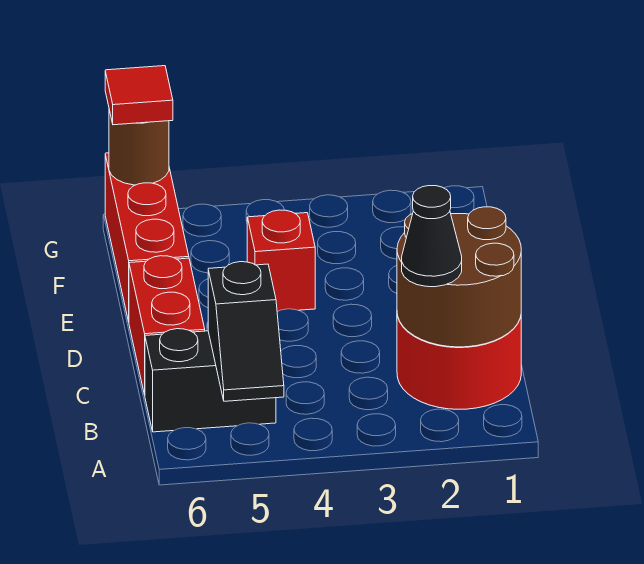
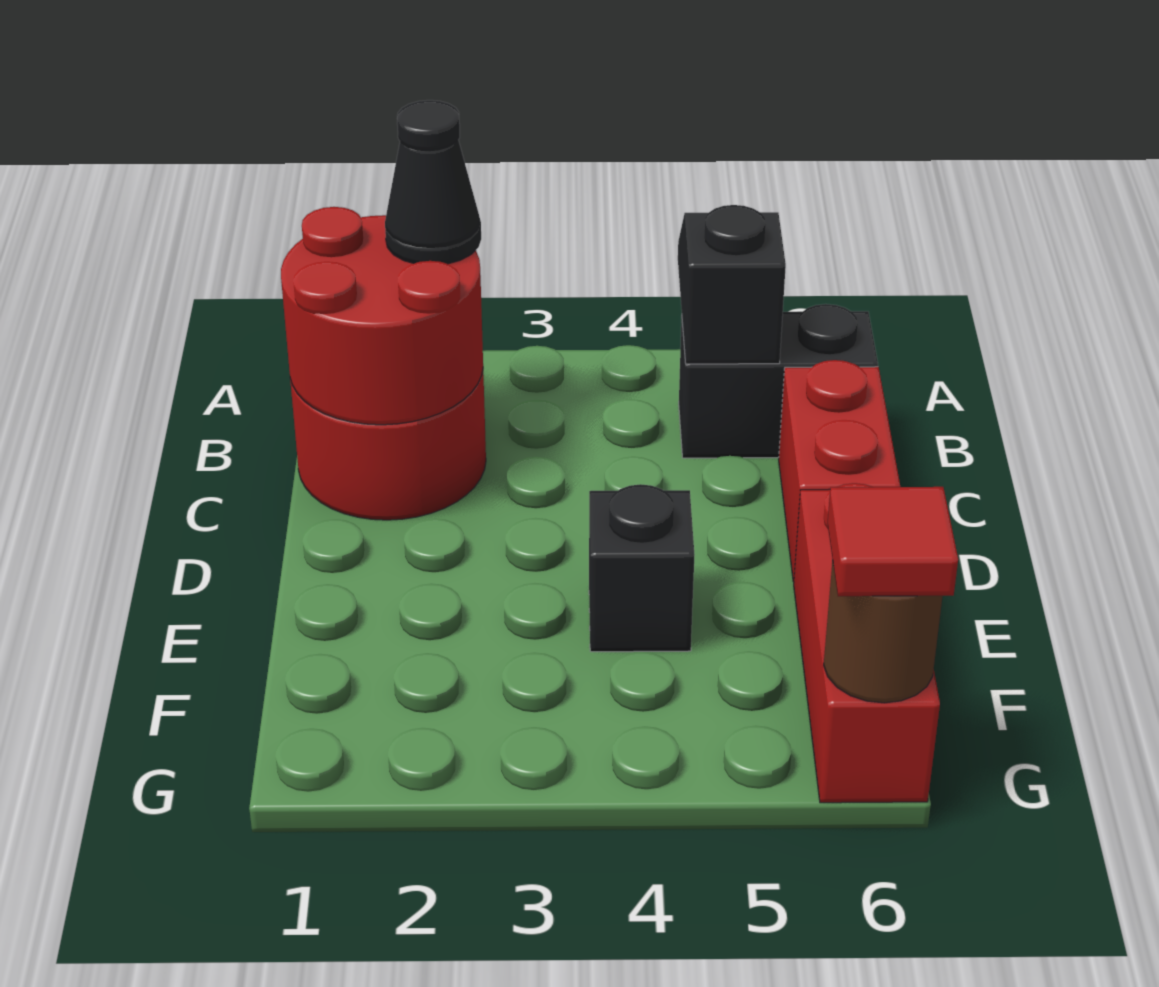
brown 2x2 round brick [397,207,521,347] -> red 2x2 round brick [281,207,483,425]
red 1x1 brick [247,210,315,312] -> black 1x1 brick [589,484,694,652]

